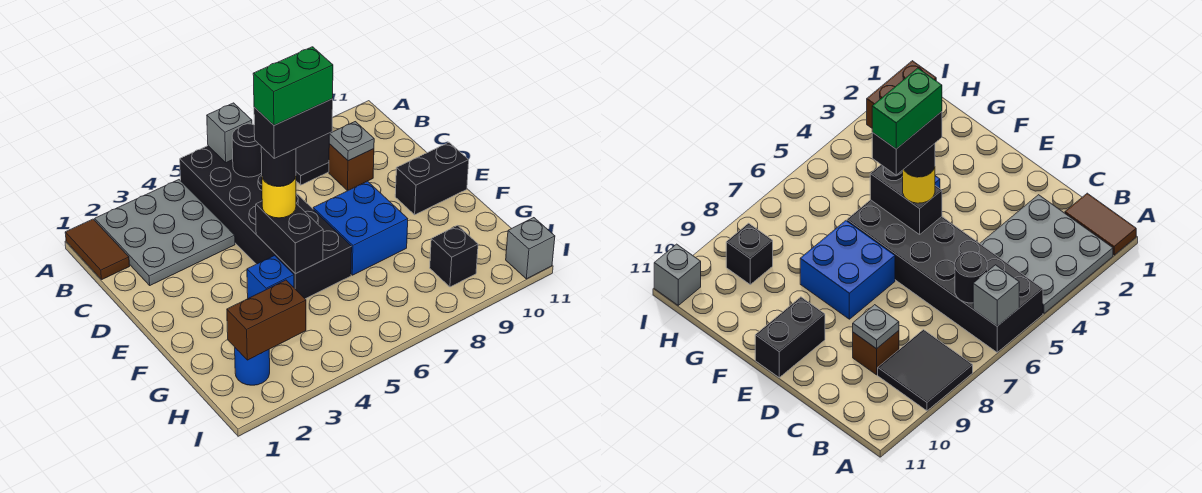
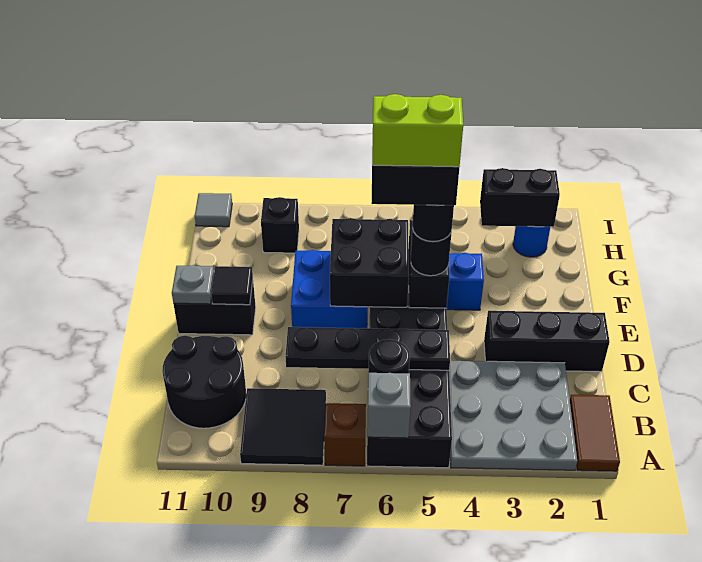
none -> black 2x2 round brick [162,335,246,428]
none -> black 1x4 plate [286,327,450,370]
brown 1x1 brick [329,144,374,191] -> brown 1x1 brick moved to [324,403,366,466]
grey 1x1 plate [329,122,374,161] -> grey 1x1 plate moved to [172,265,214,304]
none -> black 1x3 brick [484,311,610,372]
yellow 1x1 round brick [262,177,296,218] -> black 1x1 round brick [411,228,452,276]
green 1x2 brick [253,47,333,125] -> lime 1x2 brick [372,94,463,167]
none -> black 2x2 brick [330,218,409,307]
none -> black 1x1 tile [211,266,253,305]
brown 1x2 brick [227,280,306,360] -> black 1x2 brick [480,168,560,227]
grey 1x1 brick [506,218,555,279] -> grey 1x1 tile [195,193,232,227]

